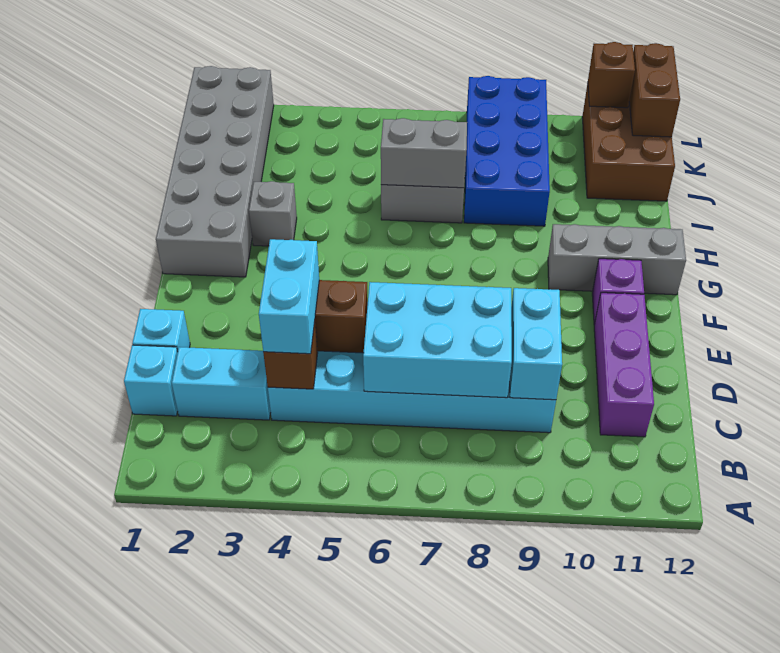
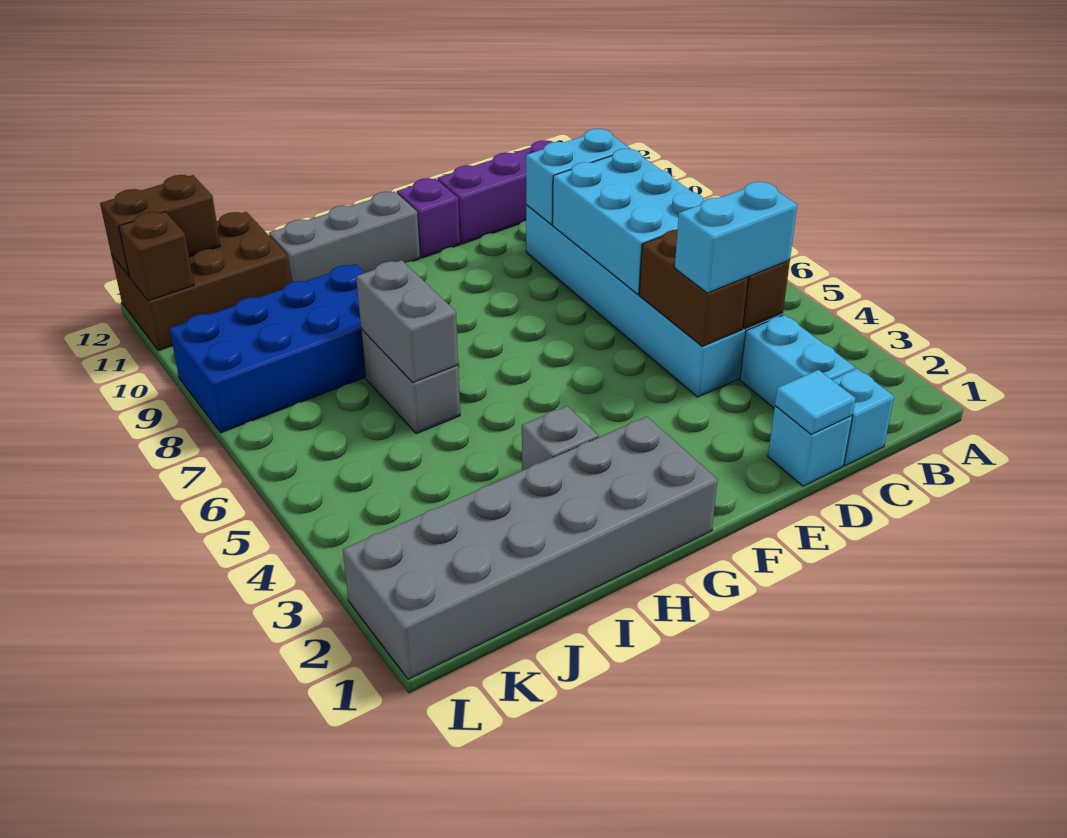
none -> cyan 1x1 tile [775,370,856,434]
grey 1x3 brick [548,224,686,295] -> grey 1x3 brick turned to [269,192,420,283]

